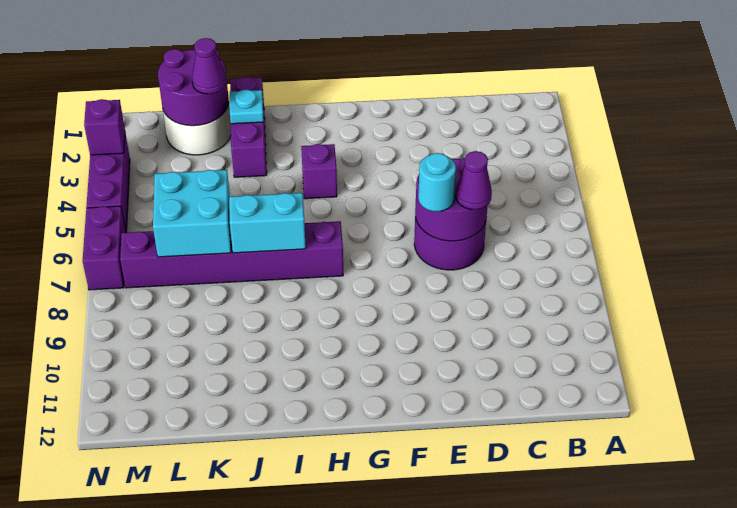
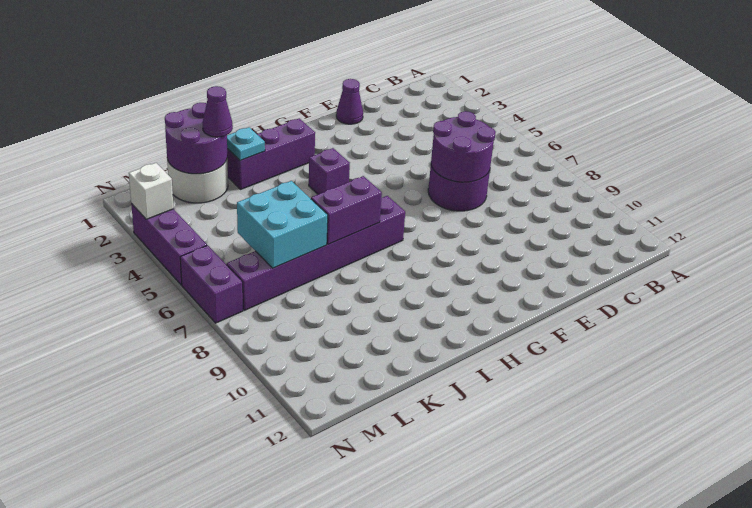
purple 1x1 cone [456,151,492,210] -> purple 1x1 cone moved to [336,79,363,124]
cyan 1x1 round brick [418,153,456,212] -> none
cyan 1x2 brick [229,193,306,253] -> purple 1x2 brick [311,176,382,244]
purple 1x3 brick [230,77,267,177] -> purple 1x3 brick turned to [227,118,315,189]
purple 1x1 brick [84,99,125,155] -> white 1x1 brick [129,163,174,219]

